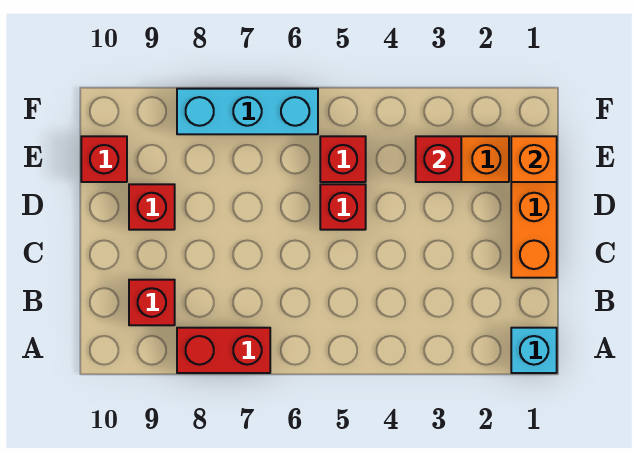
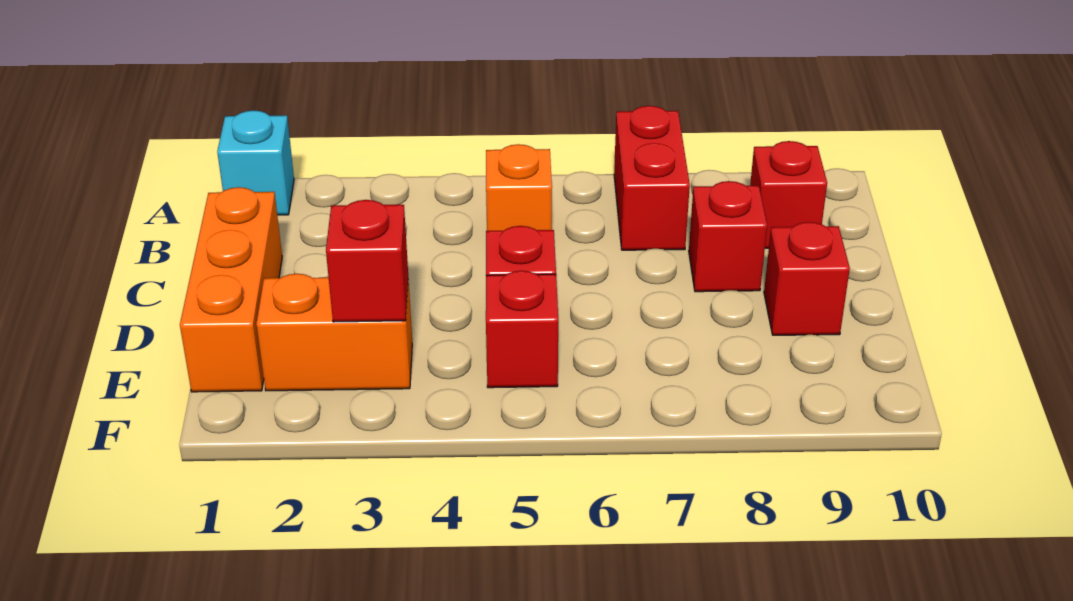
red 1x2 brick [177,328,270,373] -> red 1x2 brick turned to [614,106,690,250]
orange 1x1 brick [511,136,557,182] -> orange 1x1 brick moved to [486,144,552,231]
red 1x1 brick [81,136,127,182] -> red 1x1 brick moved to [689,181,767,292]
cyan 1x3 brick [177,89,318,134] -> none

